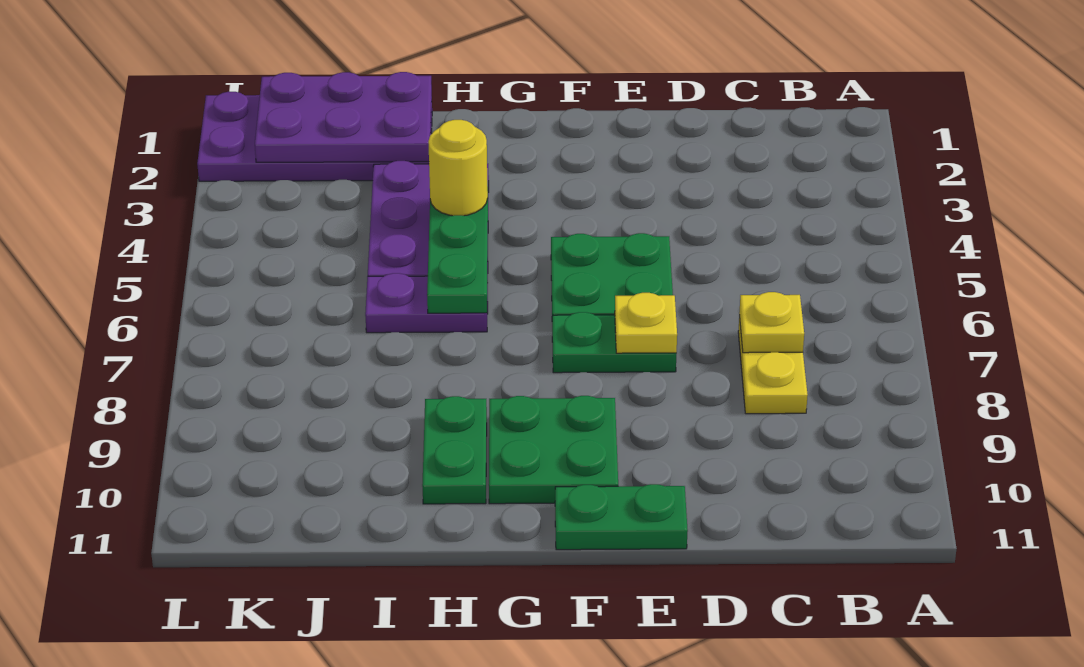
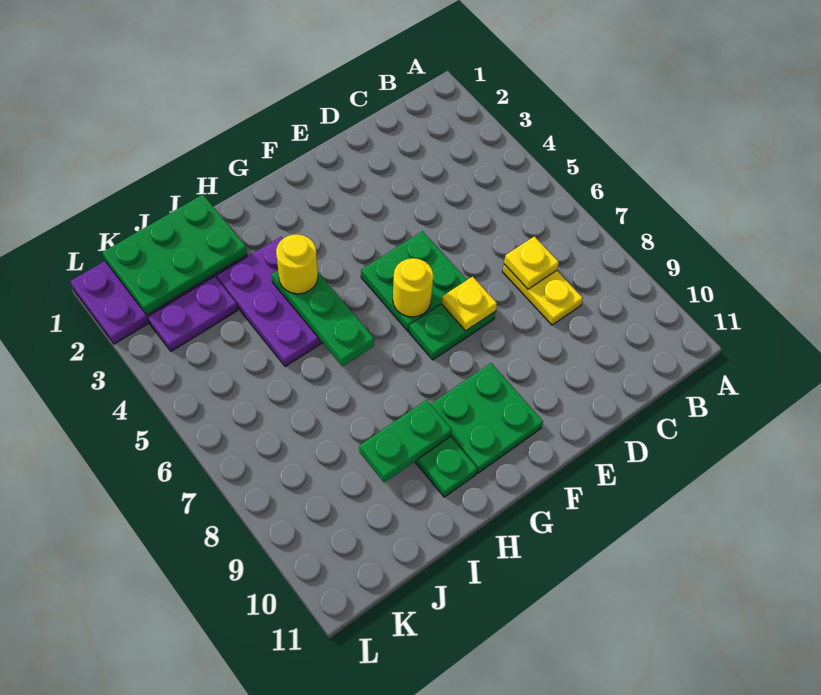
green 1x2 plate [555,484,688,550] -> green 1x2 plate moved to [359,400,452,482]
none -> yellow 1x1 round brick [393,258,433,317]
purple 1x2 plate [365,273,488,333] -> purple 1x2 plate moved to [148,277,238,351]
purple 2x3 plate [255,72,432,162] -> green 2x3 plate [102,194,247,315]

